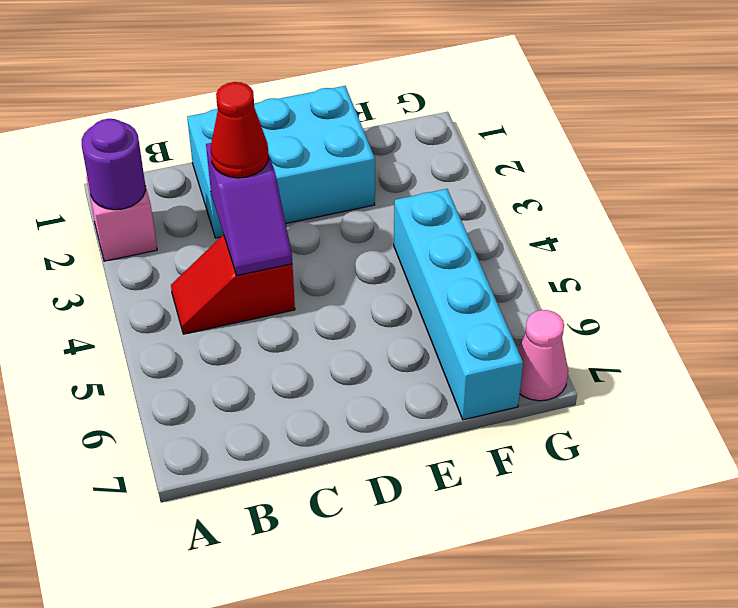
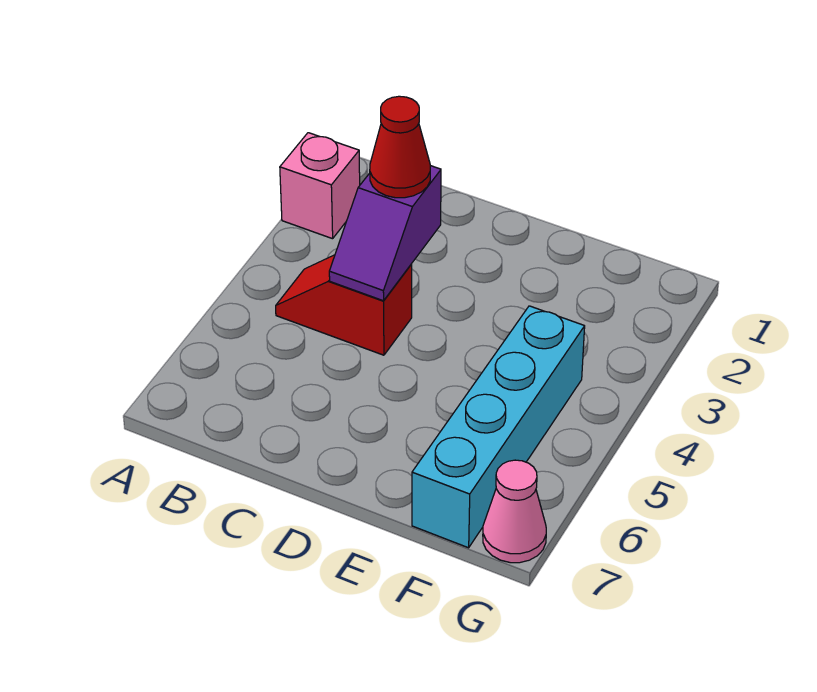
purple 1x1 round brick [82,119,146,210] -> none
cyan 2x3 brick [187,86,375,238] -> none

